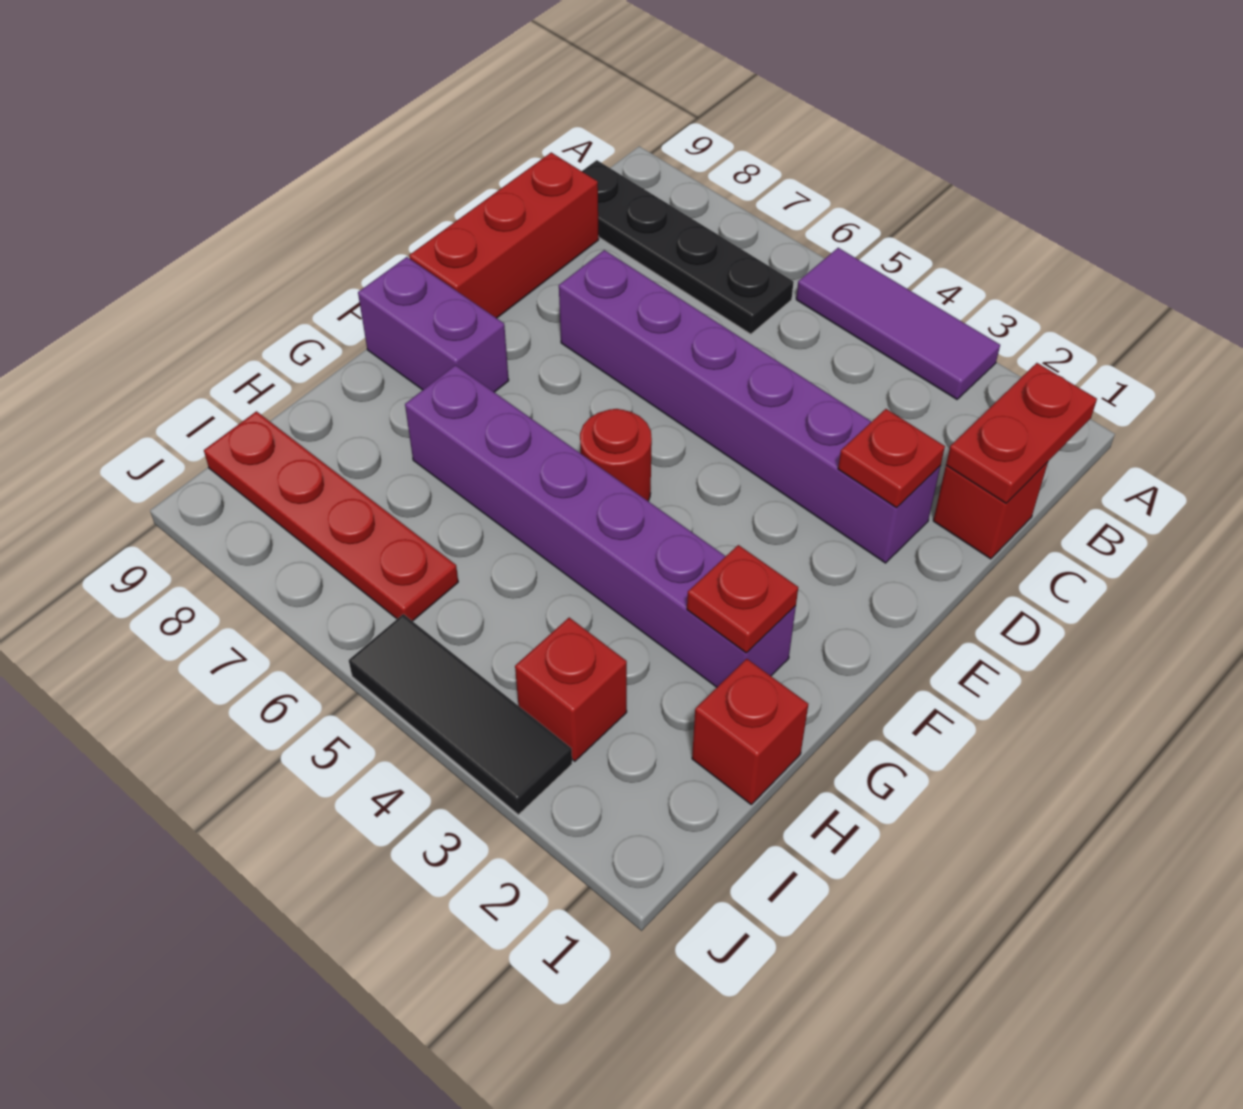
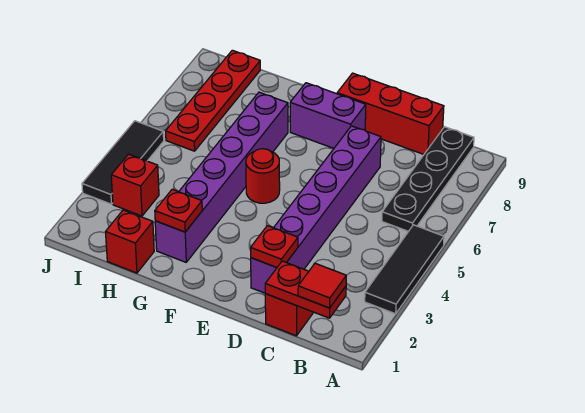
purple 1x3 tile [796,248,1000,399] -> black 1x3 tile [365,225,444,314]
none -> red 1x1 tile [298,263,346,308]
purple 1x2 brick [358,257,509,392] -> purple 1x2 brick turned to [290,83,366,148]

